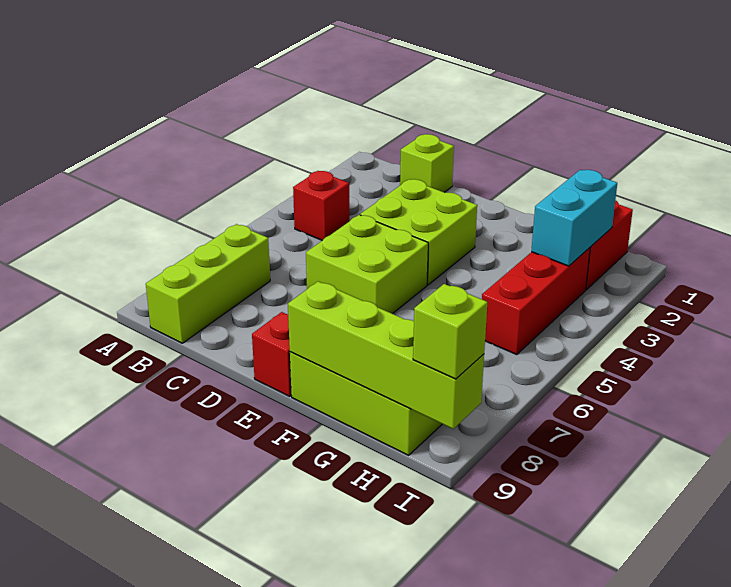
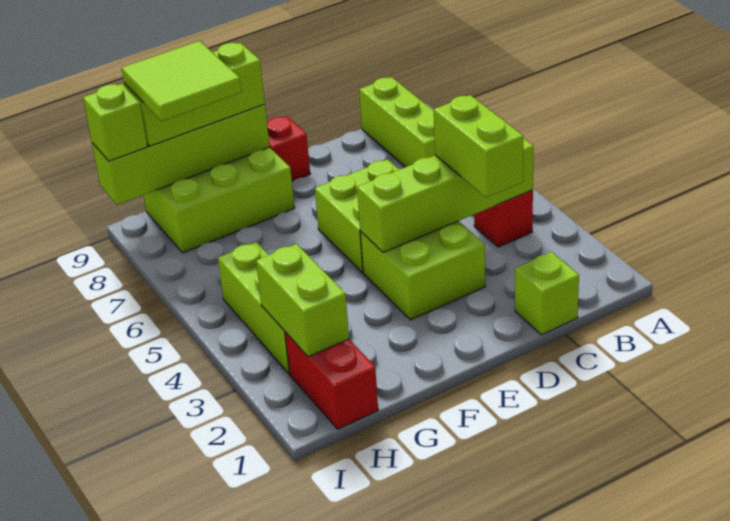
none -> lime 1x4 brick [357,138,533,253]
none -> lime 1x2 brick [434,95,523,197]
none -> lime 1x3 brick [124,43,265,146]
none -> lime 2x2 tile [122,41,241,121]
cyan 1x2 brick [531,170,617,266] -> lime 1x2 brick [256,244,349,357]
red 1x3 brick [482,248,590,355] -> lime 1x3 brick [218,242,290,374]

